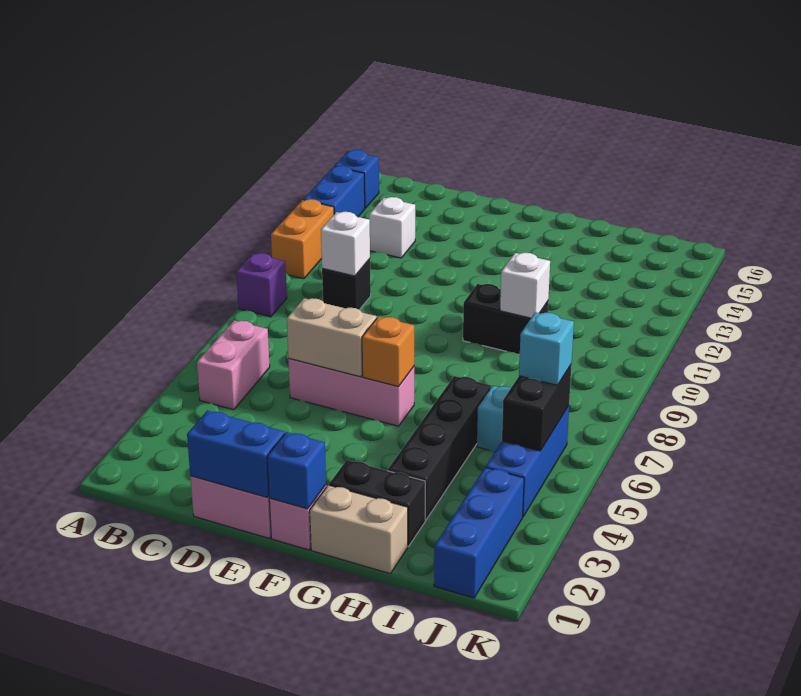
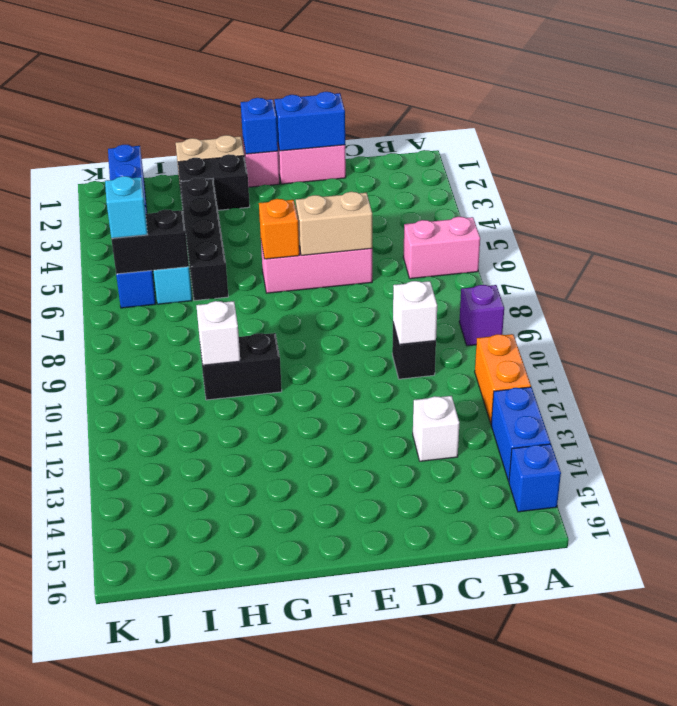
pink 1x2 brick [197,320,270,410] -> pink 1x2 brick turned to [403,217,480,279]
black 1x2 brick [502,365,571,451] -> black 1x2 brick turned to [111,209,189,274]

